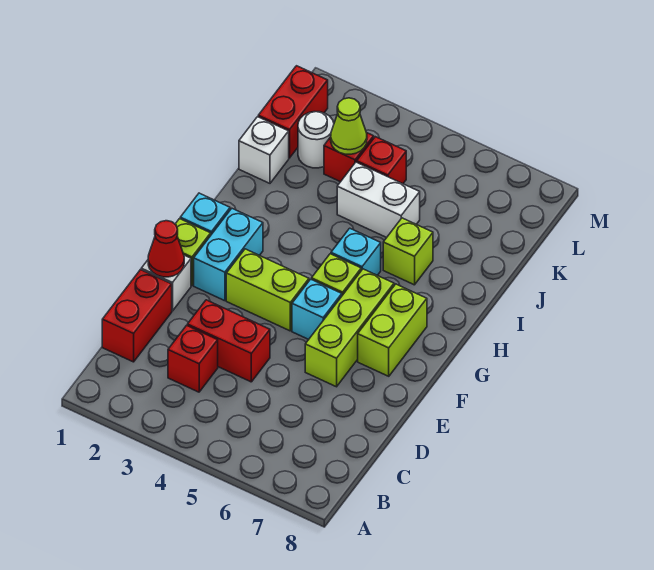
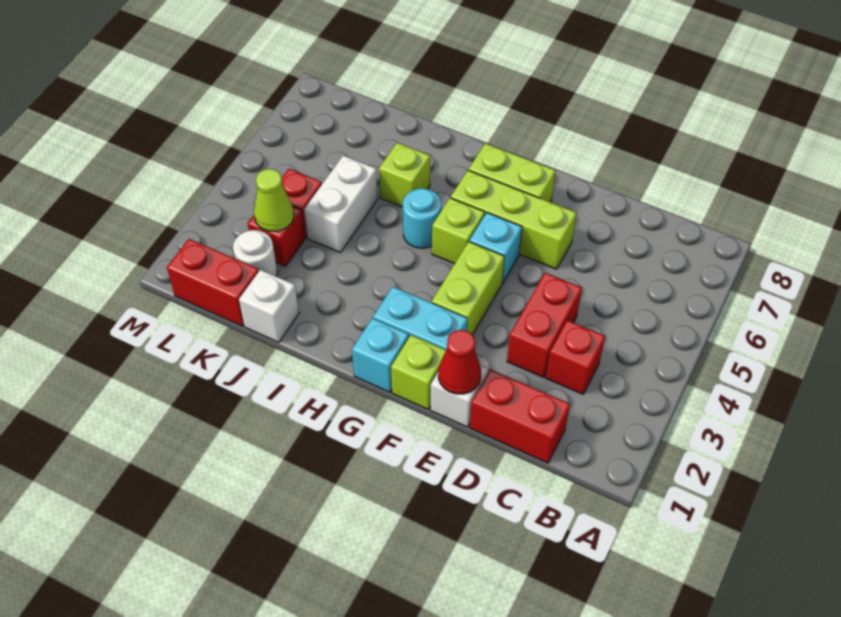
cyan 1x1 brick [331,228,381,275] -> cyan 1x1 round brick [403,189,441,248]

